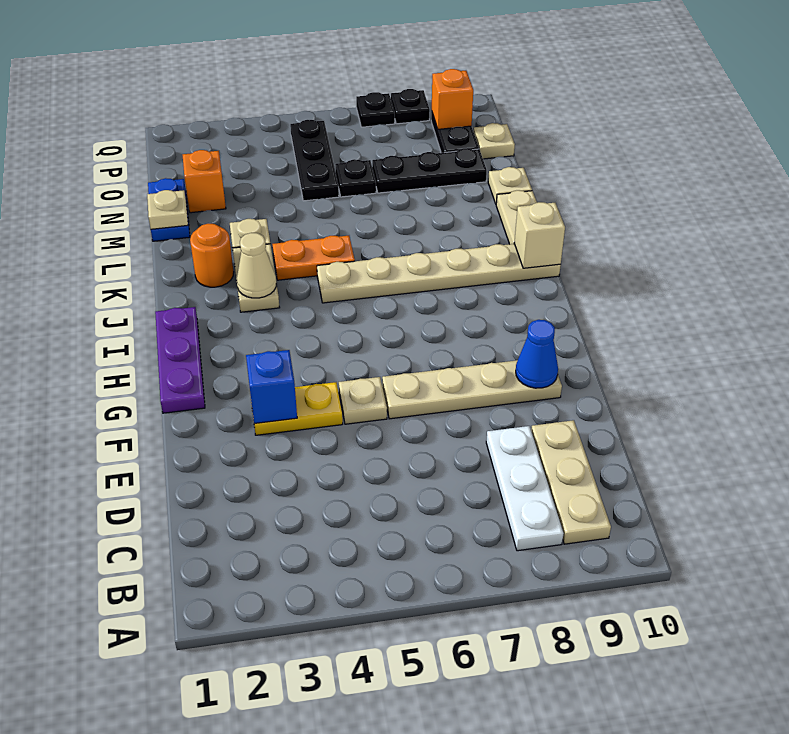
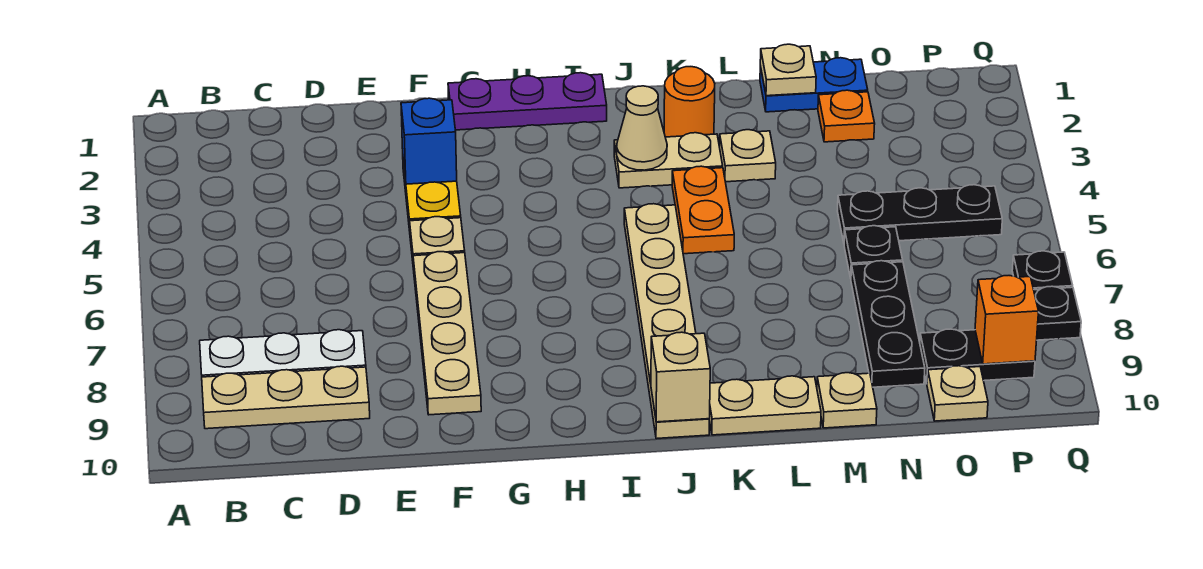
blue 1x1 cone [516,320,558,388] -> none
orange 1x1 brick [183,150,226,213] -> orange 1x1 plate [818,90,875,142]

